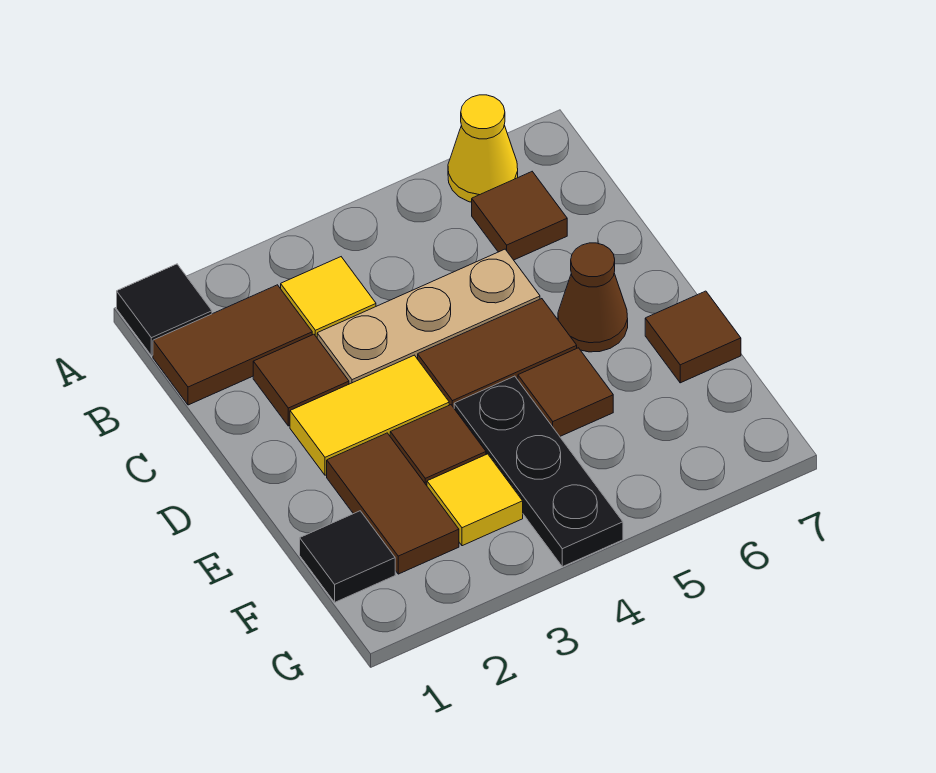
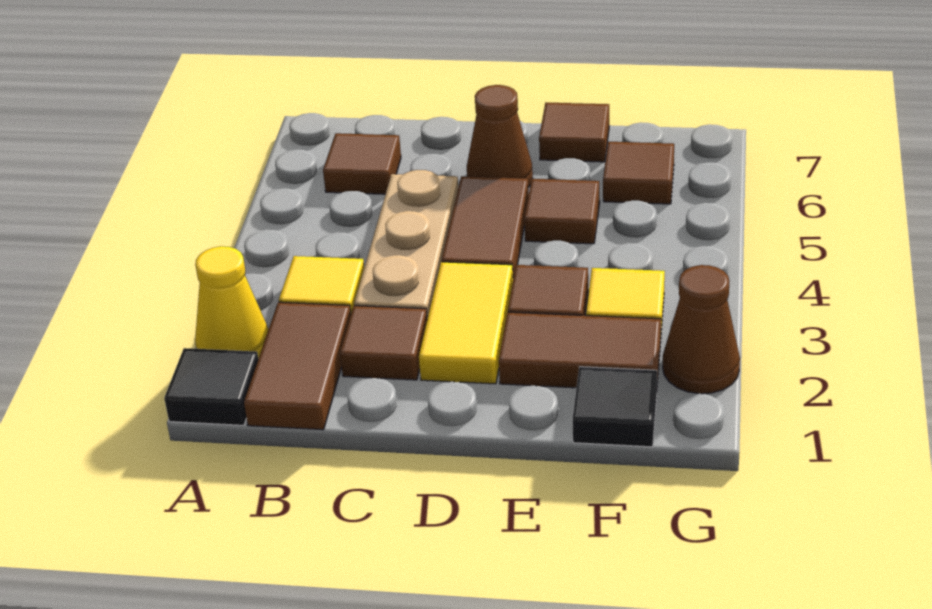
yellow 1x1 cone [448,95,518,202] -> yellow 1x1 cone moved to [195,246,269,359]
black 1x3 plate [454,376,623,567] -> none
none -> brown 1x1 tile [603,142,674,204]
none -> brown 1x1 cone [663,265,740,394]

